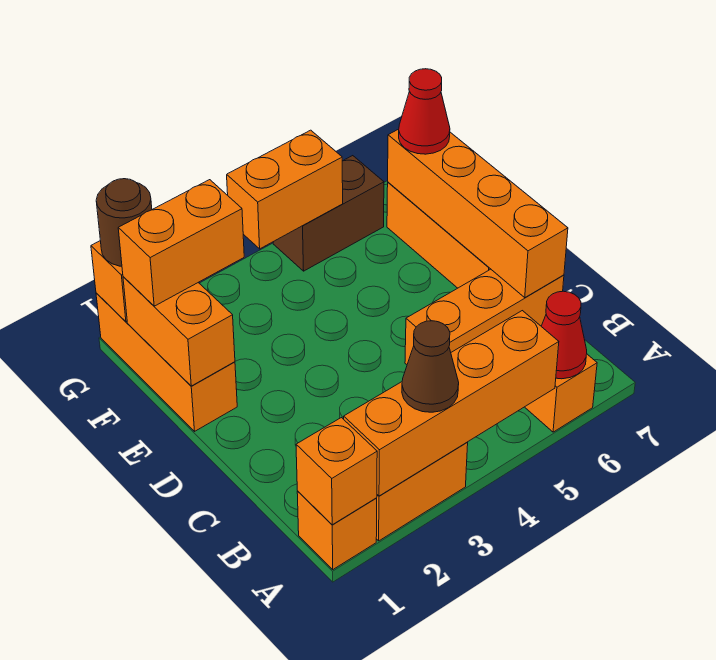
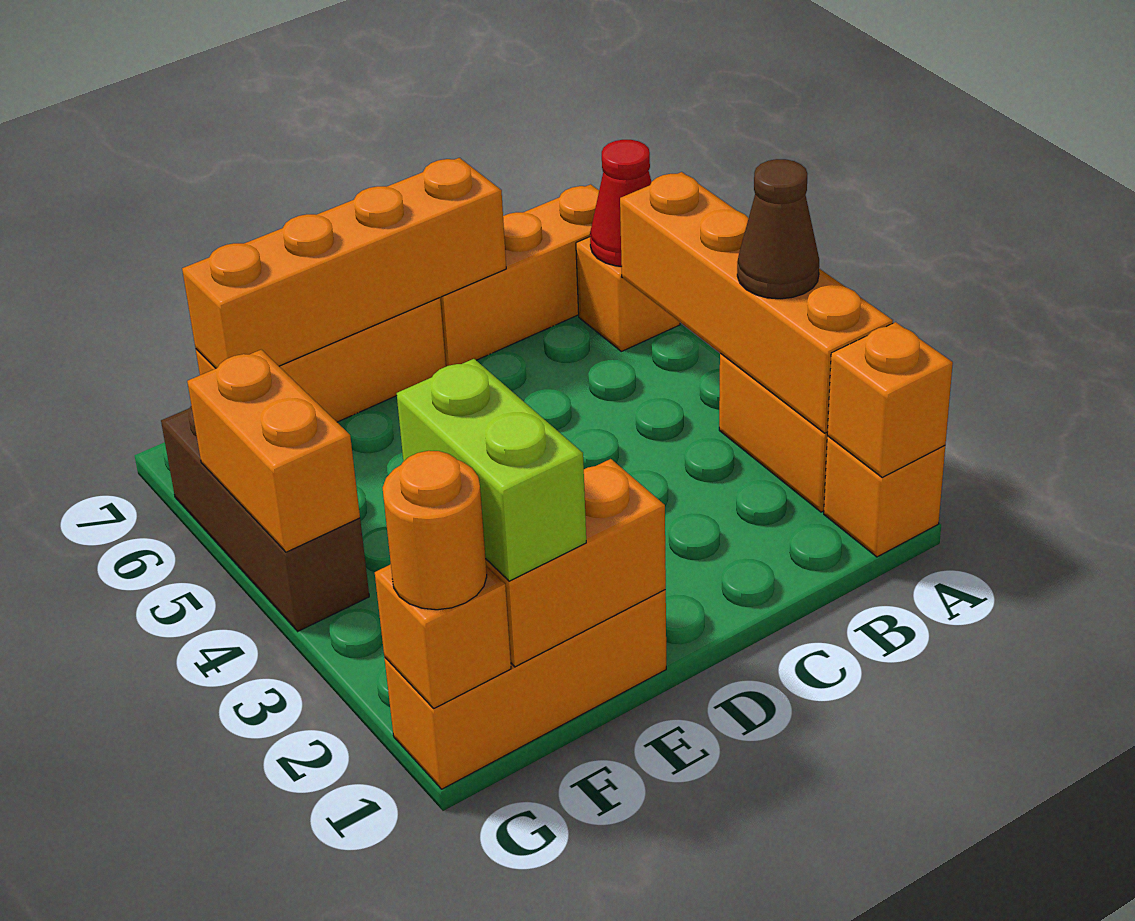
orange 1x3 brick [405,269,564,364] -> orange 1x3 brick turned to [440,184,599,366]
orange 1x2 brick [118,180,244,306] -> lime 1x2 brick [397,359,586,581]
red 1x1 cone [399,69,450,154] -> none
brown 1x1 round brick [96,179,152,266] -> orange 1x1 round brick [383,451,487,610]
brown 1x2 brick [273,156,384,271] -> brown 1x3 brick [161,406,369,631]

